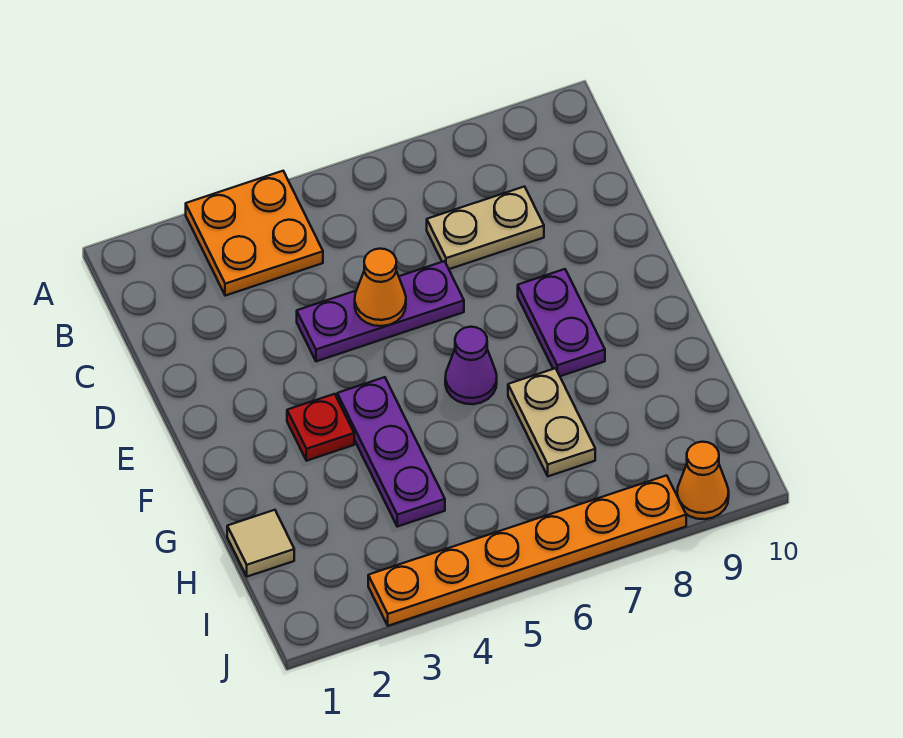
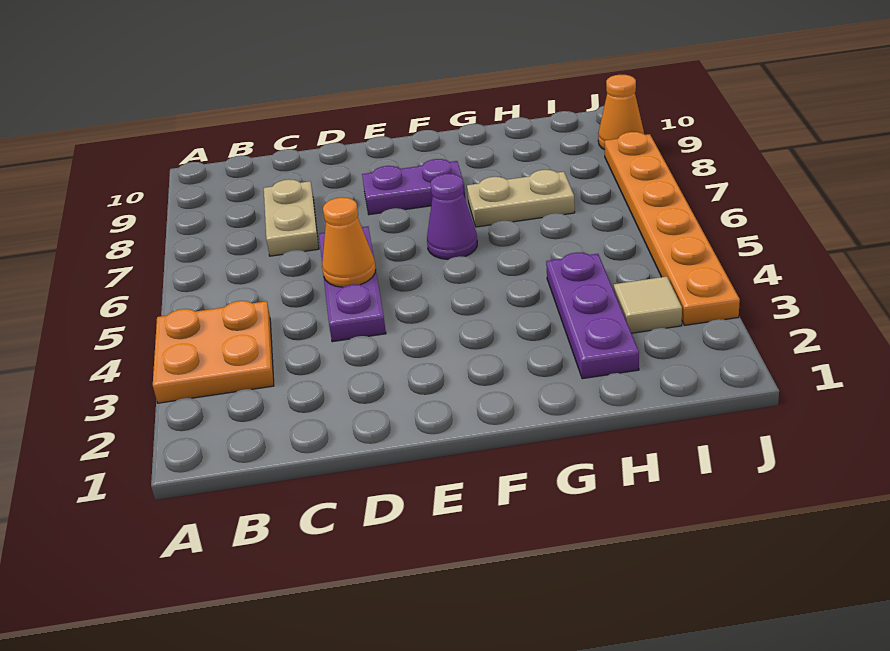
red 1x1 plate [287,394,354,461] -> none
purple 1x3 plate [337,377,445,527] -> purple 1x3 plate turned to [546,252,639,379]
tan 1x1 tile [227,510,294,577] -> tan 1x1 tile moved to [614,276,682,333]

